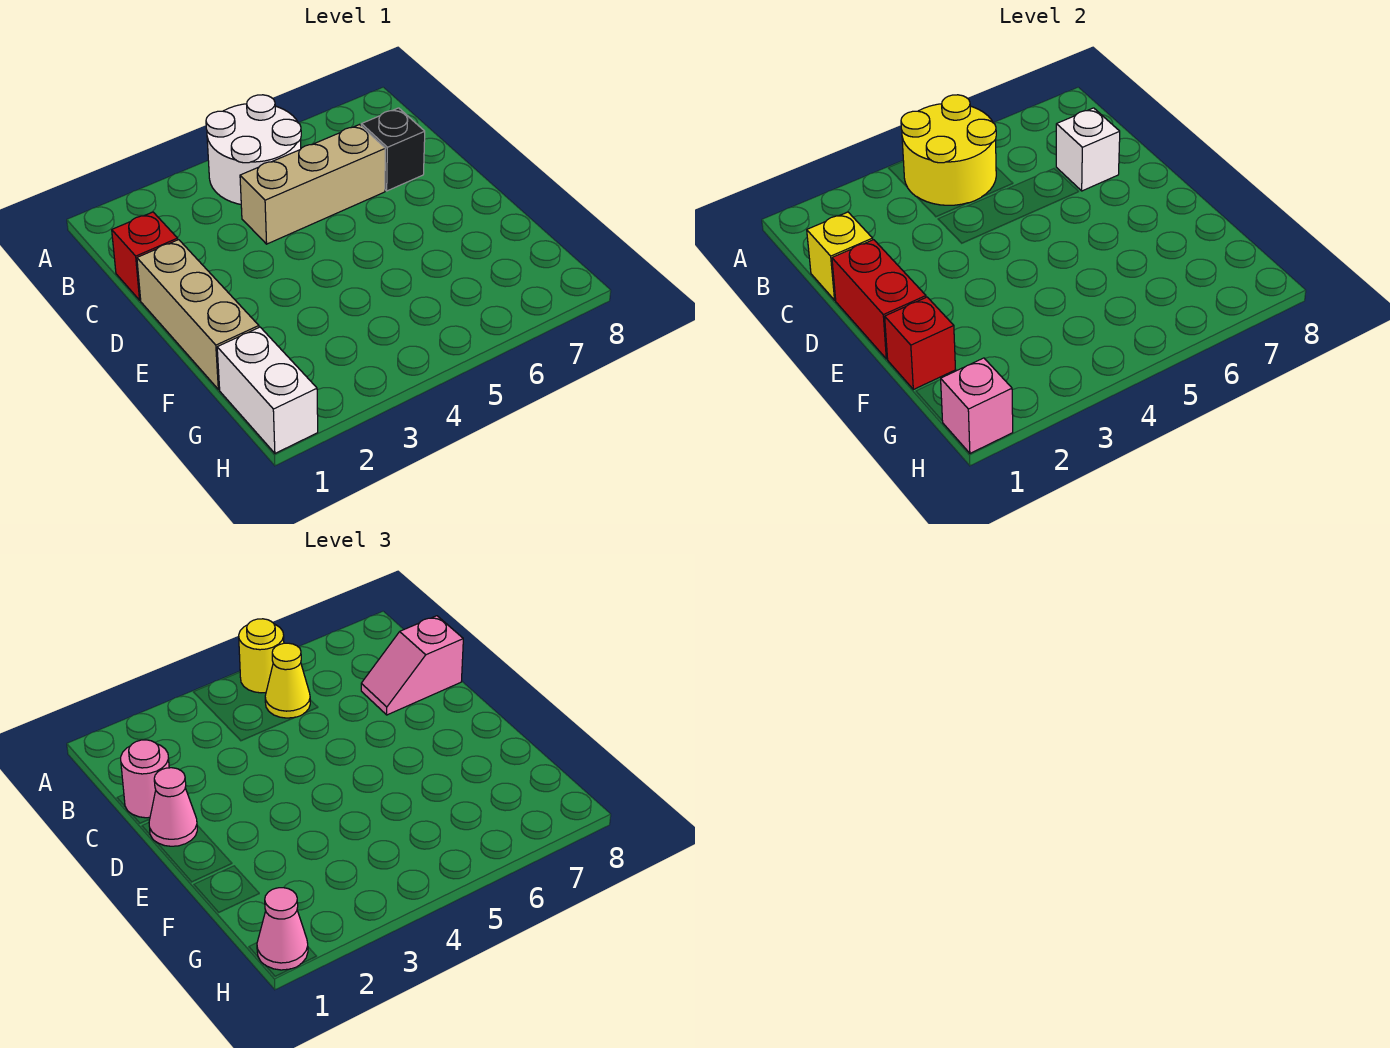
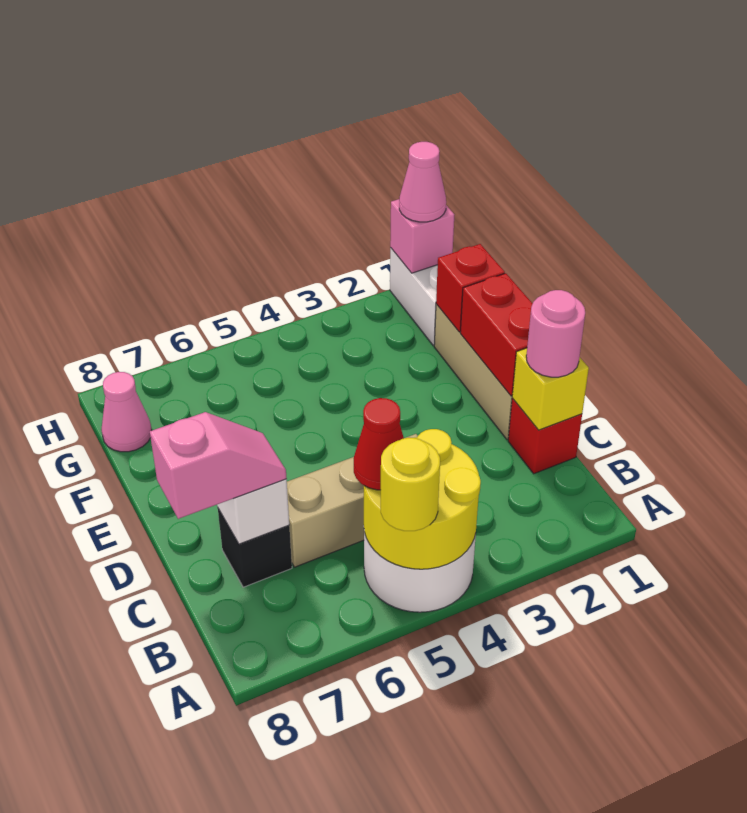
yellow 1x1 cone [265,643,310,718] -> red 1x1 cone [354,398,404,490]
pink 1x1 cone [149,768,197,846] -> pink 1x1 cone moved to [101,372,152,452]

